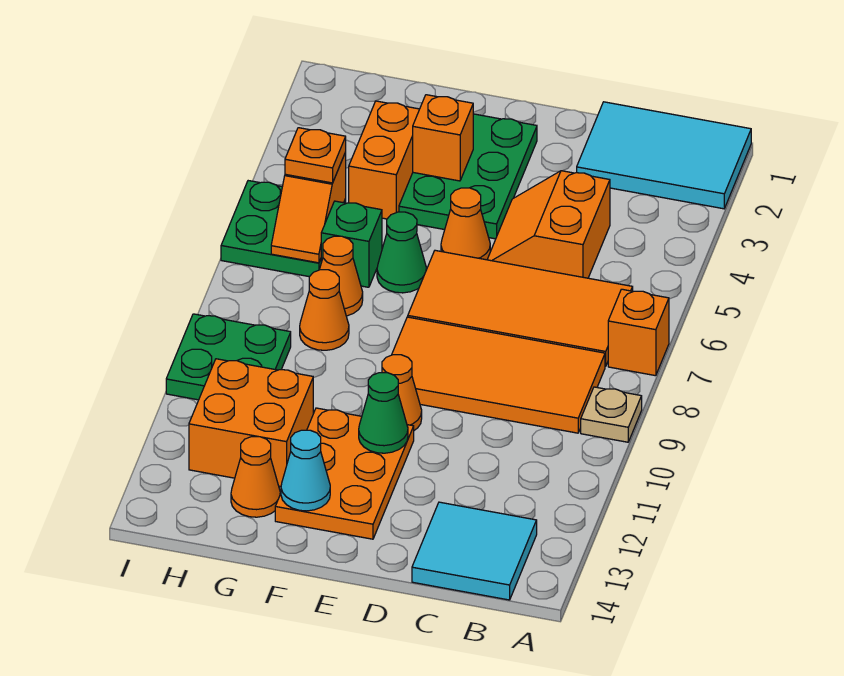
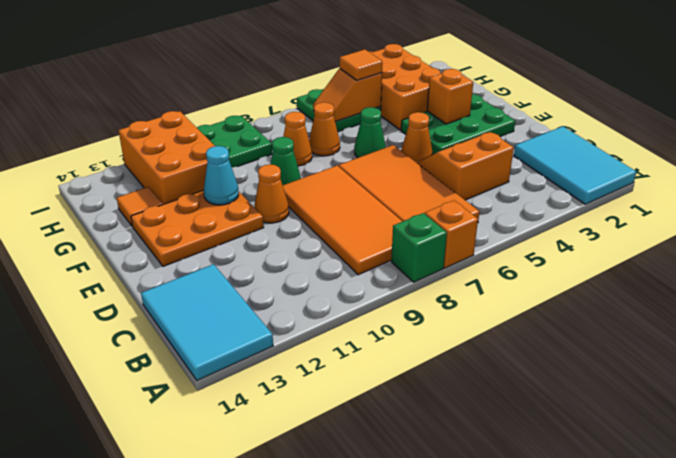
tan 1x1 plate [581,387,642,442] -> none
cyan 2x2 tile [412,502,537,600] -> cyan 2x3 tile [141,264,273,381]
green 1x1 cone [359,373,408,453] -> green 1x1 cone moved to [271,137,301,185]
cyan 1x1 cone [281,430,330,511] -> cyan 1x1 cone moved to [204,146,239,205]
orange 1x2 brick [349,101,419,219] -> orange 2x3 brick [368,44,441,130]
green 1x1 brick [321,201,382,287] -> green 1x1 brick moved to [391,213,447,282]
orange 2x2 brick [189,359,313,487] -> orange 2x3 brick [119,111,215,204]
orange 1x1 cone [231,437,280,517] -> orange 1x1 tile [117,187,163,226]
orange 1x1 plate [285,128,346,183] -> orange 1x1 tile [340,49,382,80]

